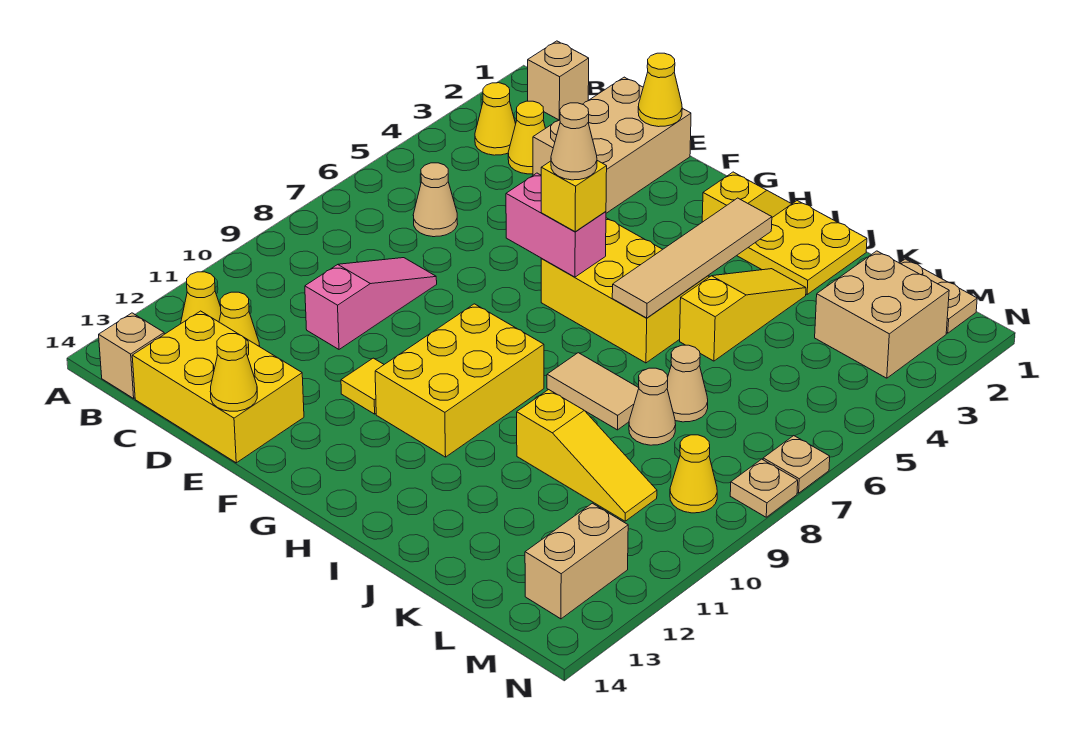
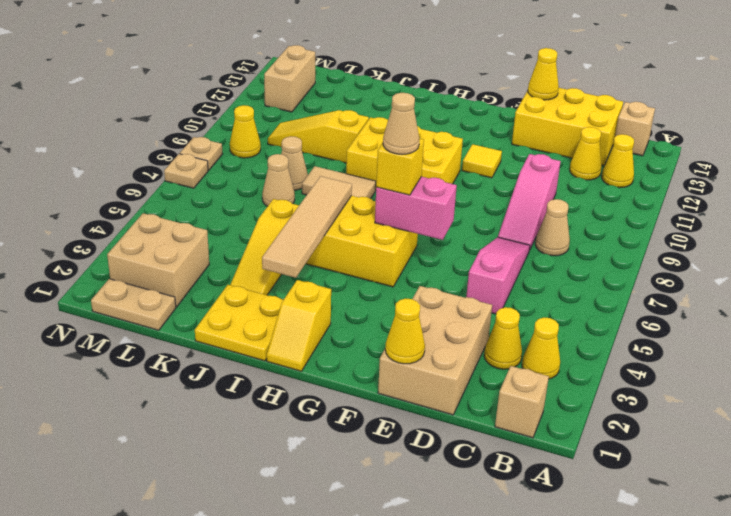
tan 1x1 cone [413,163,458,237] -> tan 1x1 cone moved to [535,199,570,256]
none -> pink 1x3 slope [466,237,530,314]
yellow 2x3 brick [375,304,544,457] -> yellow 2x3 brick turned to [346,117,463,191]

